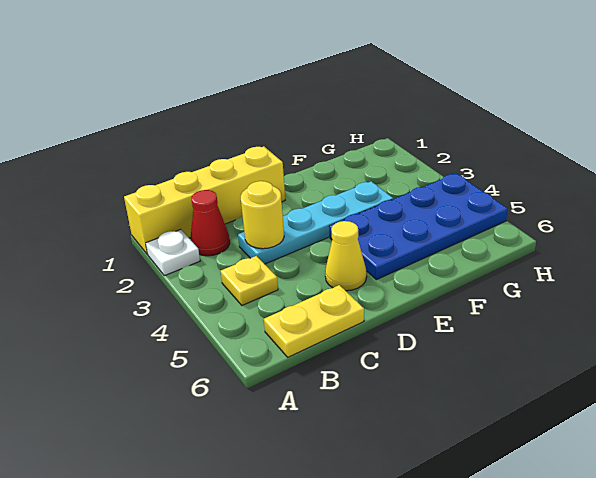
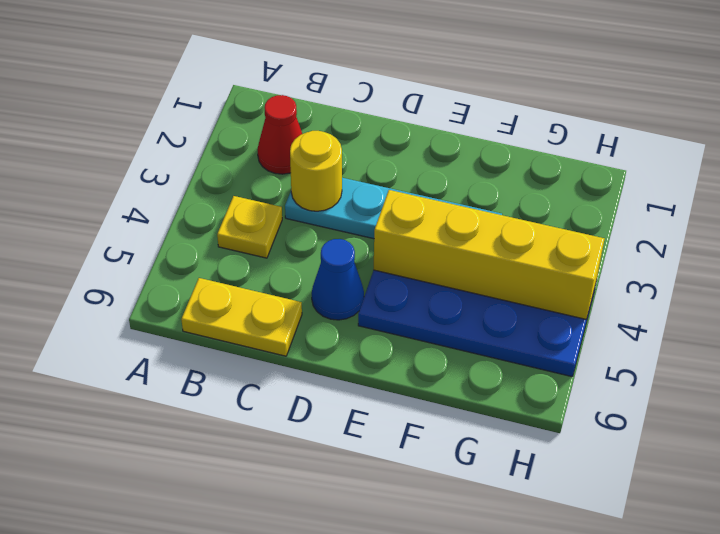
yellow 1x4 brick [124,146,285,254] -> yellow 1x4 brick moved to [374,190,604,319]
white 1x1 plate [146,229,200,276] -> none
yellow 1x1 cone [325,221,367,291] -> blue 1x1 cone [312,239,364,320]

